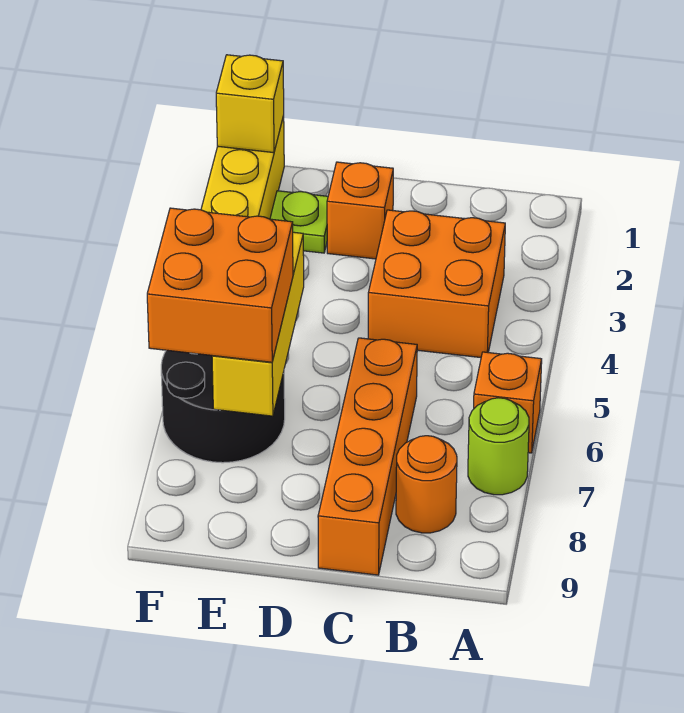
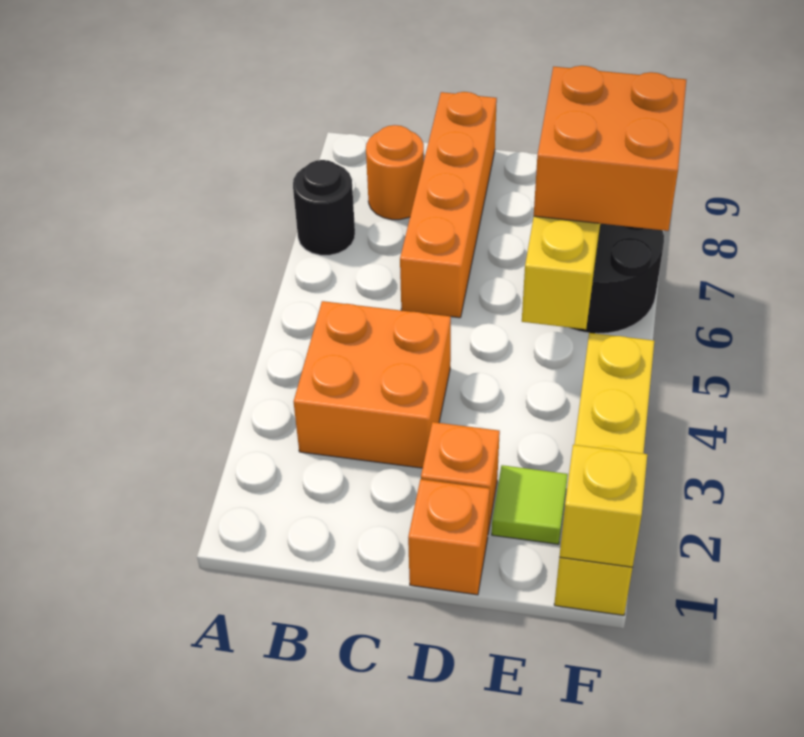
orange 1x1 brick [474,352,542,453] -> orange 1x1 brick moved to [408,479,490,595]
lime 1x1 round brick [468,398,529,495] -> black 1x1 round brick [293,160,355,255]
lime 1x1 plate [270,191,328,253] -> lime 1x1 tile [492,465,568,544]

